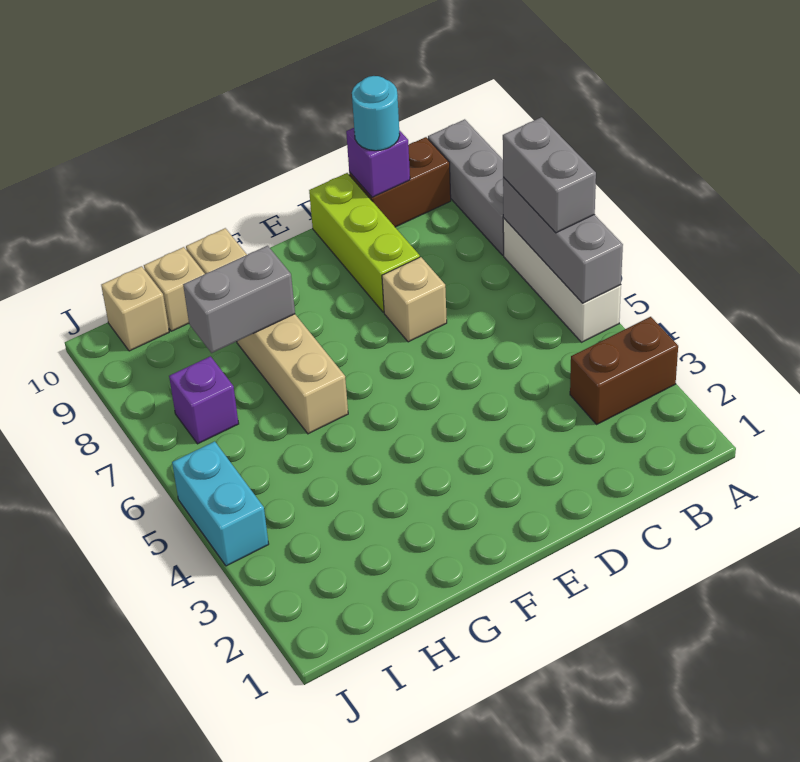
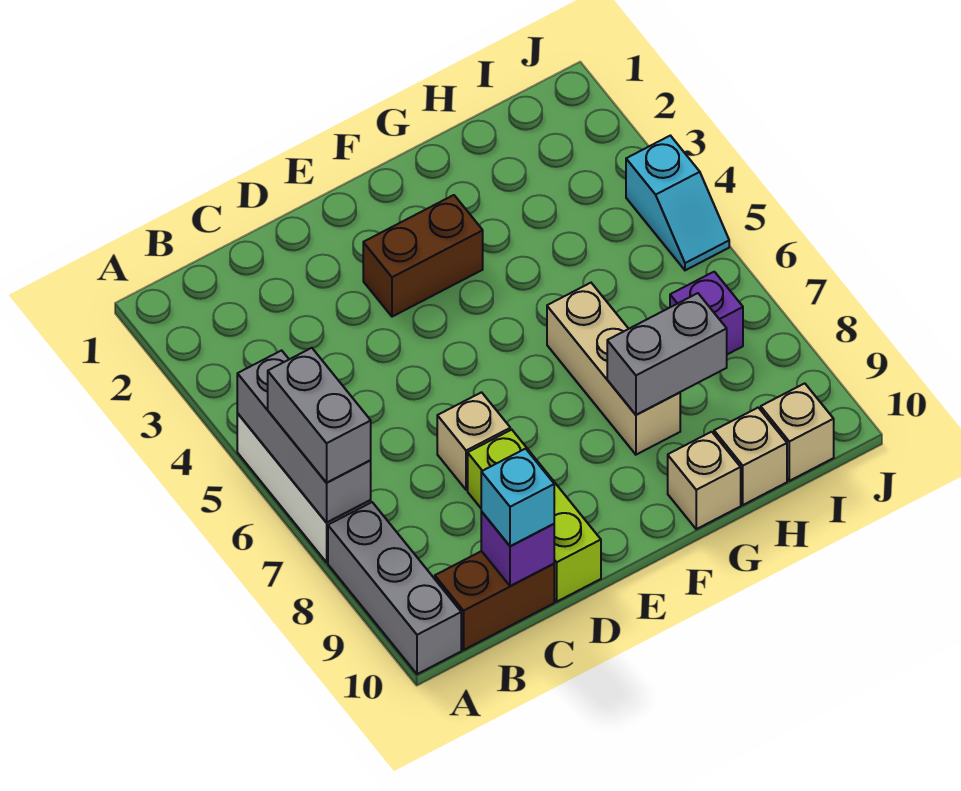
brown 1x2 brick [570,317,678,424] -> brown 1x2 brick moved to [363,195,483,317]
cyan 1x1 round brick [352,76,400,151] -> cyan 1x1 brick [481,449,554,546]
cyan 1x2 brick [172,441,269,566] -> cyan 1x2 slope [626,136,729,270]

